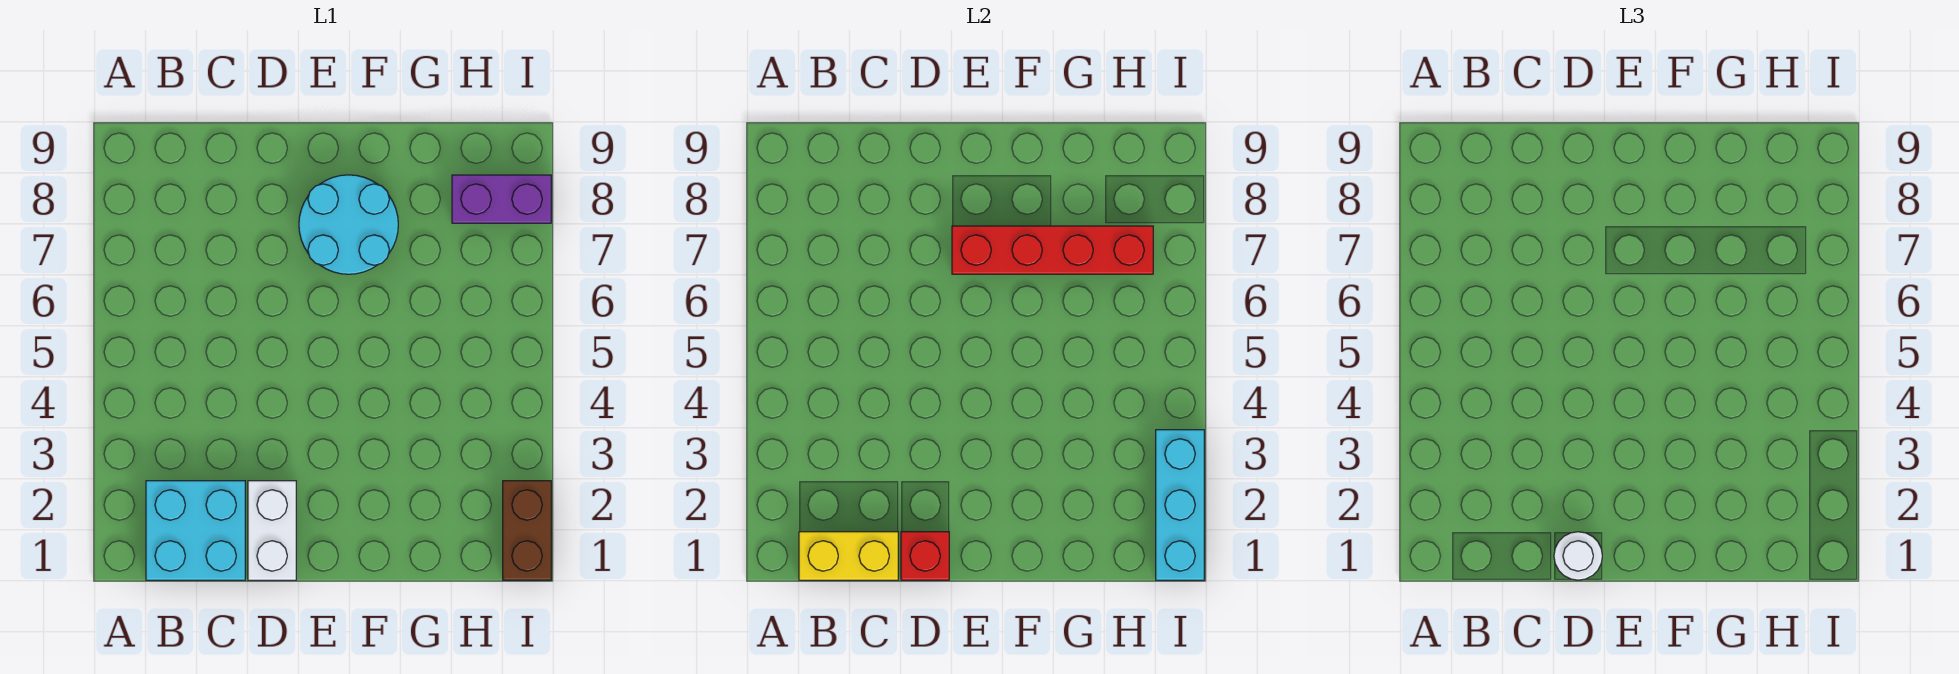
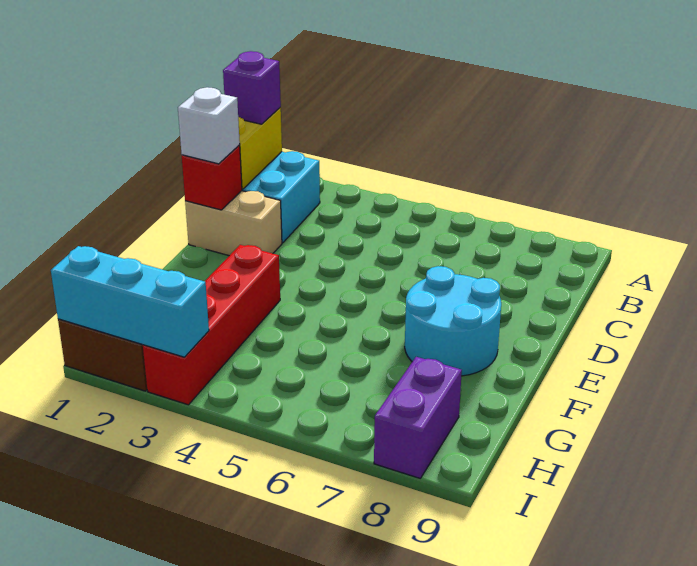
none -> purple 1x1 brick [223,51,281,124]
white 1x2 brick [248,481,296,580] -> tan 1x2 brick [185,191,282,256]
white 1x1 round brick [1554,532,1602,580] -> white 1x1 brick [178,87,240,164]
red 1x4 brick [952,226,1153,274] -> red 1x4 brick moved to [143,245,280,405]

